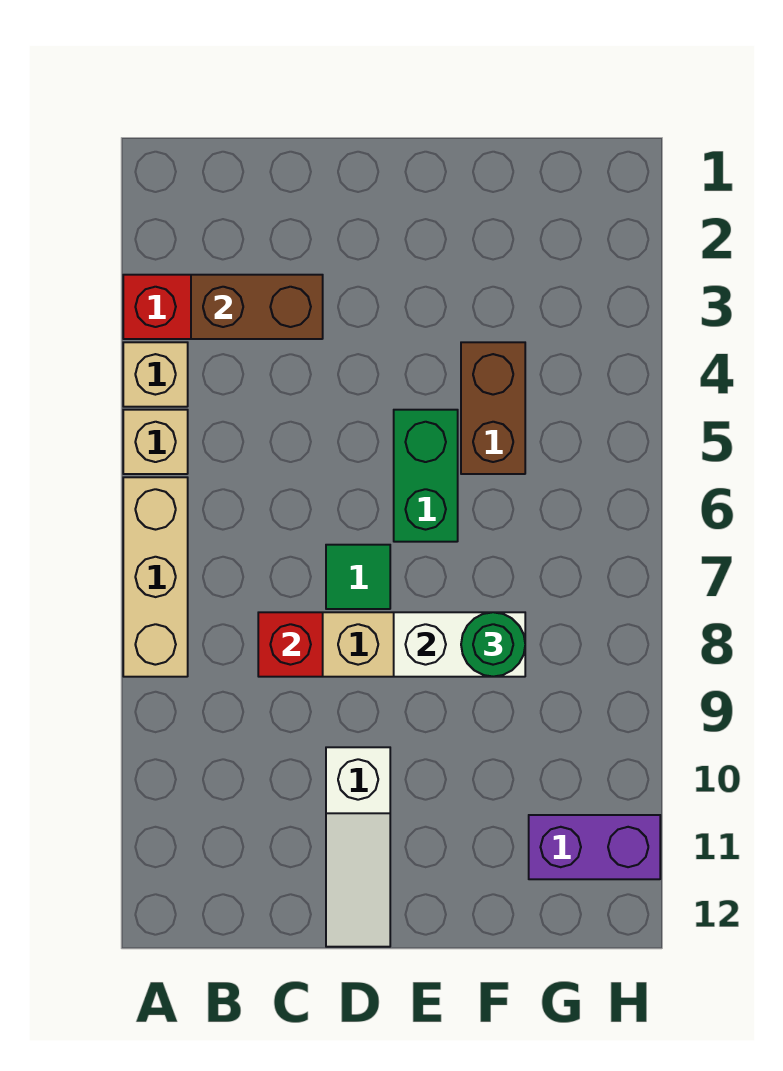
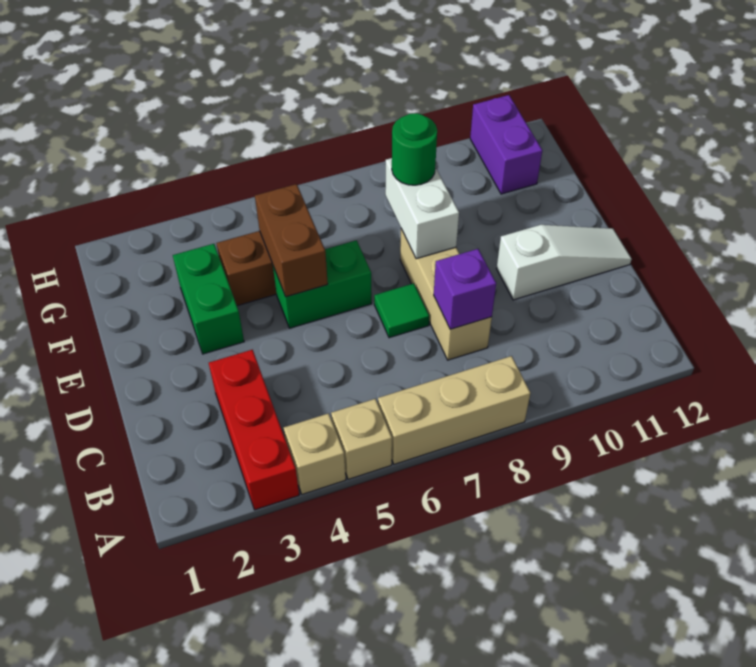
brown 1x2 brick [191,275,323,339] -> brown 1x2 brick moved to [255,184,328,297]
red 1x1 brick [258,612,323,677] -> purple 1x1 brick [434,249,496,329]
none -> green 1x2 brick [173,244,244,354]

